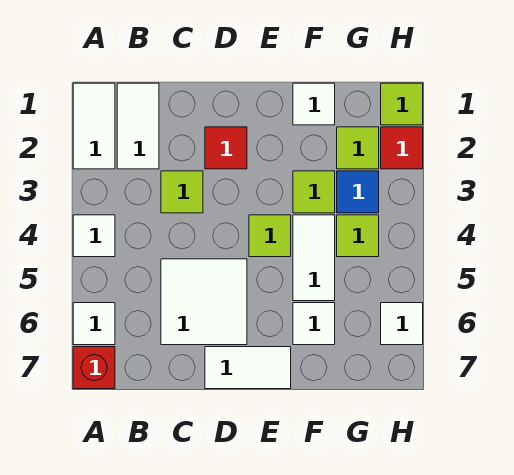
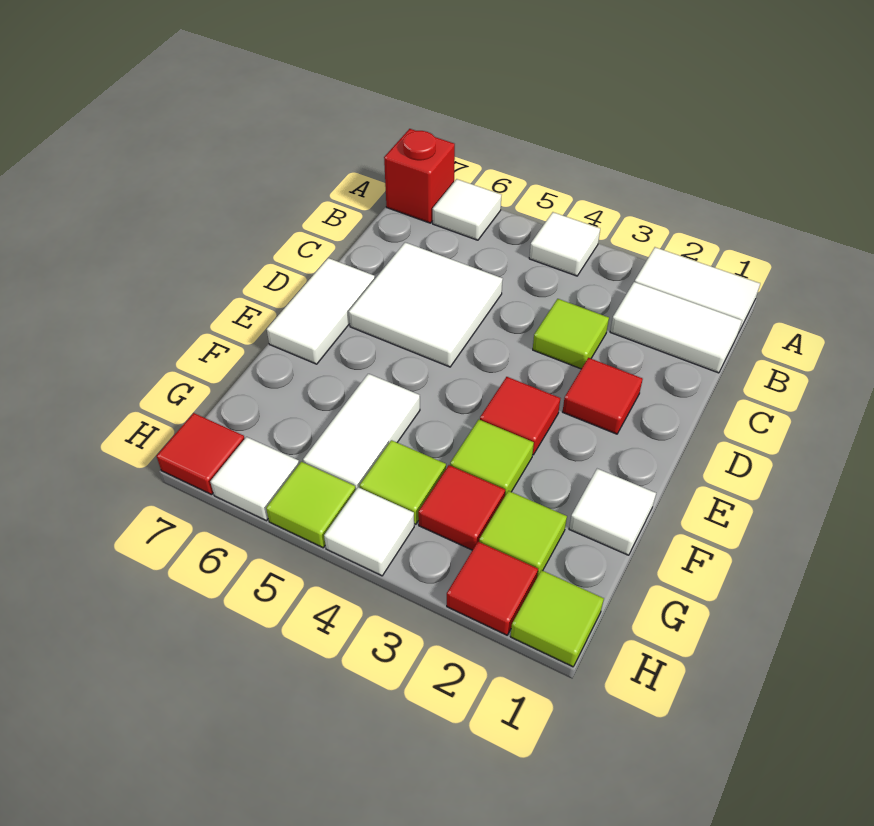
none -> red 1x1 tile [480,377,560,455]
lime 1x1 tile [249,215,291,257] -> lime 1x1 tile moved to [266,462,356,548]
white 1x2 tile [293,215,335,301] -> white 1x2 tile turned to [303,374,420,489]
white 1x1 tile [293,303,335,345] -> white 1x1 tile moved to [324,487,414,576]
blue 1x1 tile [337,171,379,213] -> red 1x1 tile [418,465,505,550]
none -> red 1x1 tile [157,413,245,495]

